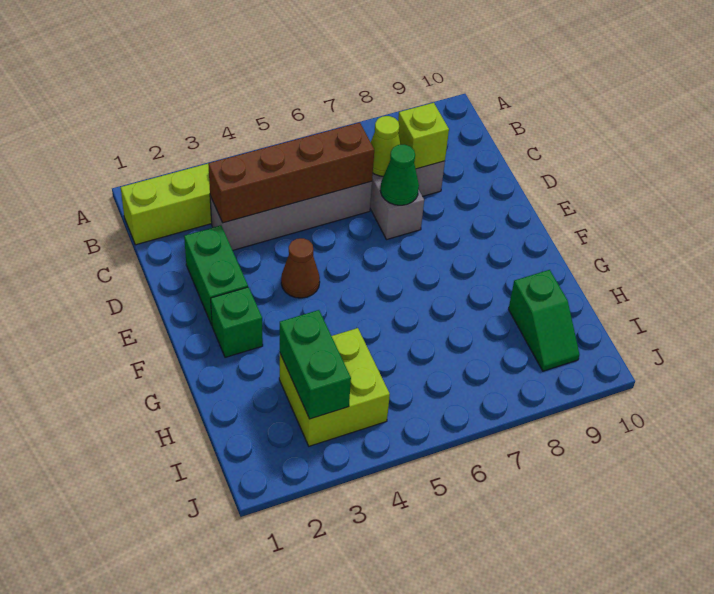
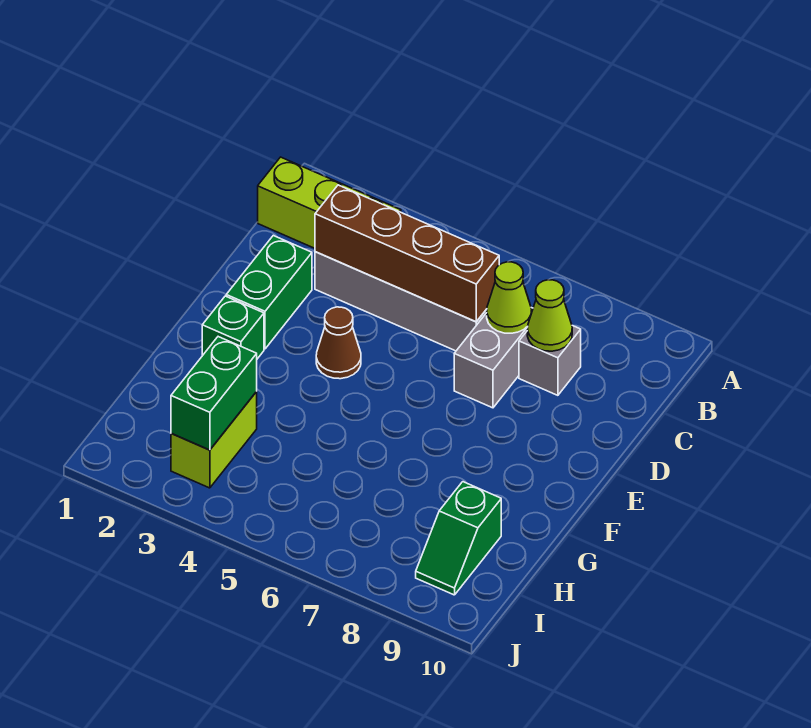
lime 1x1 brick [398,103,449,169] -> lime 1x1 cone [527,280,572,351]
green 1x1 cone [380,144,419,205] -> none
lime 2x2 brick [279,328,390,446] -> lime 1x2 brick [171,392,257,488]

